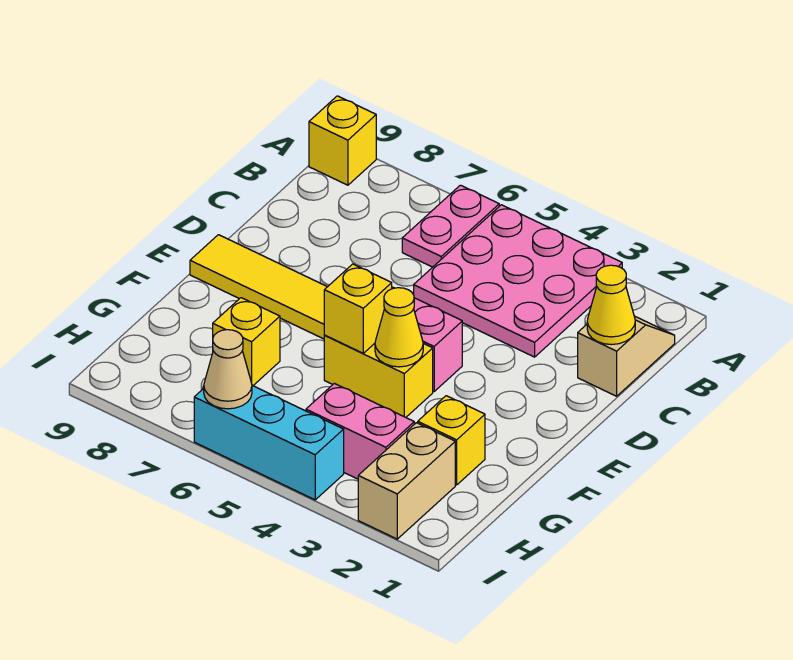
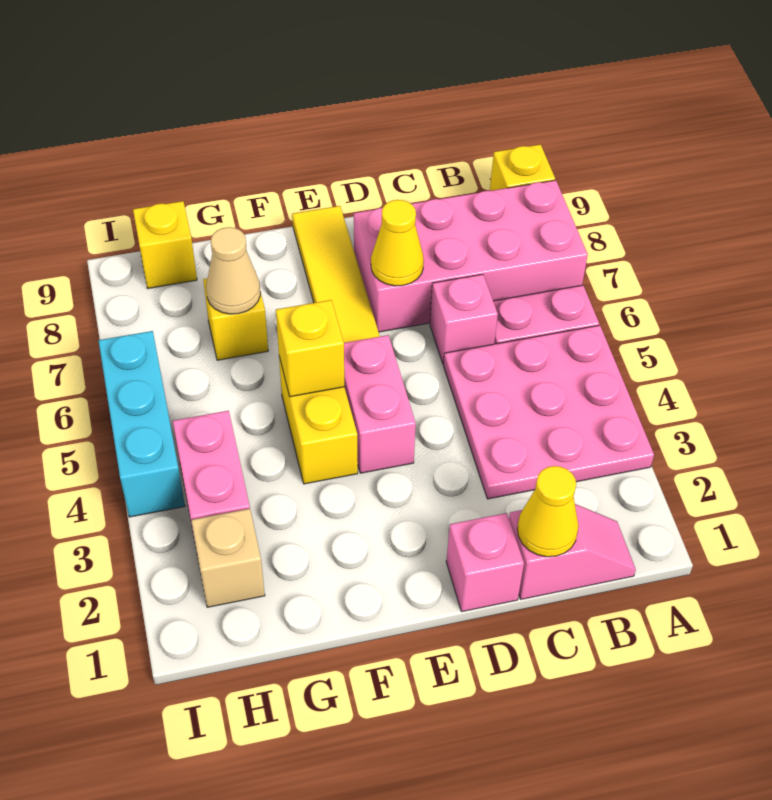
none -> pink 2x4 brick [354,180,588,332]
tan 1x2 slope [578,316,675,396] -> pink 1x2 slope [509,504,636,599]
none -> pink 1x1 brick [430,274,498,364]
none -> pink 1x1 brick [446,513,524,612]
yellow 1x1 cone [375,288,423,367] -> yellow 1x1 cone moved to [371,200,424,286]
yellow 1x1 brick [418,396,485,485] -> yellow 1x1 brick moved to [133,201,197,289]
tan 1x2 brick [358,423,455,539] -> tan 1x1 brick [191,509,265,607]
tan 1x1 cone [204,330,252,409] -> tan 1x1 cone moved to [206,227,260,314]

